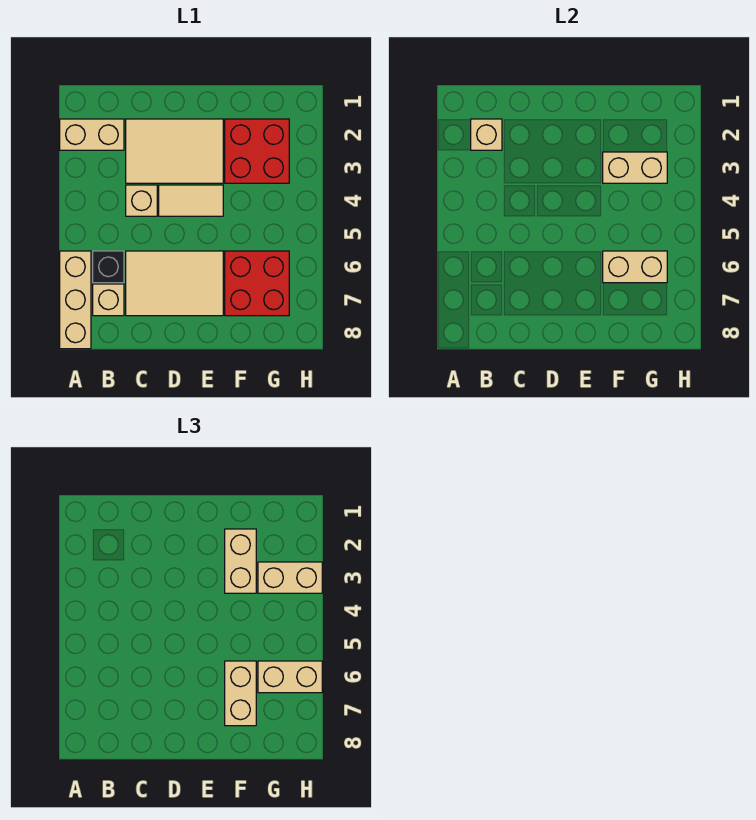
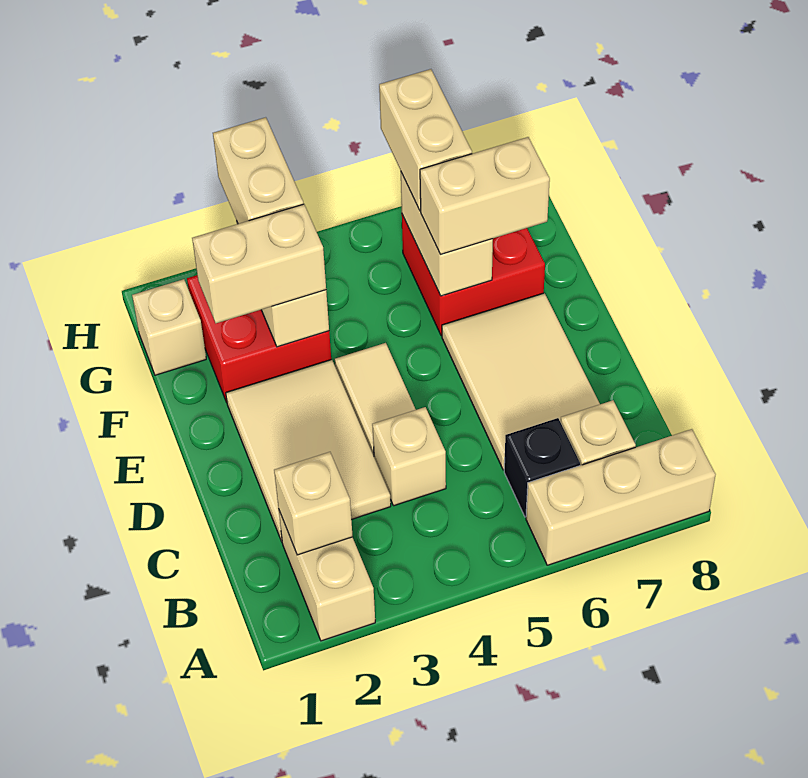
none -> tan 1x1 brick [132,279,206,375]

